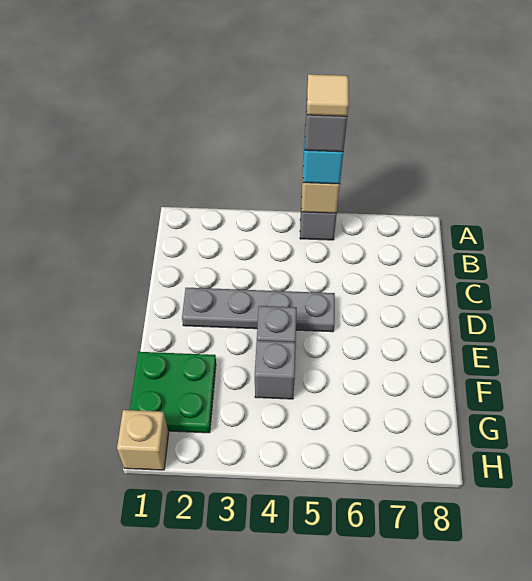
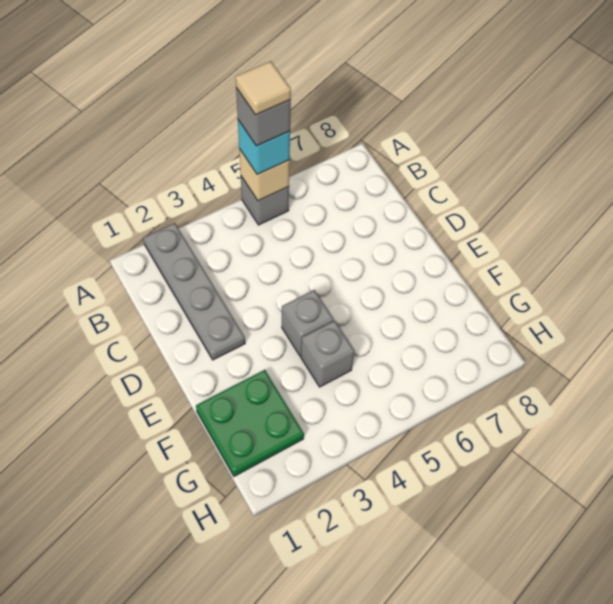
grey 1x4 plate [182,288,335,332] -> grey 1x4 plate turned to [143,223,245,360]
tan 1x1 brick [117,410,169,470] -> none

